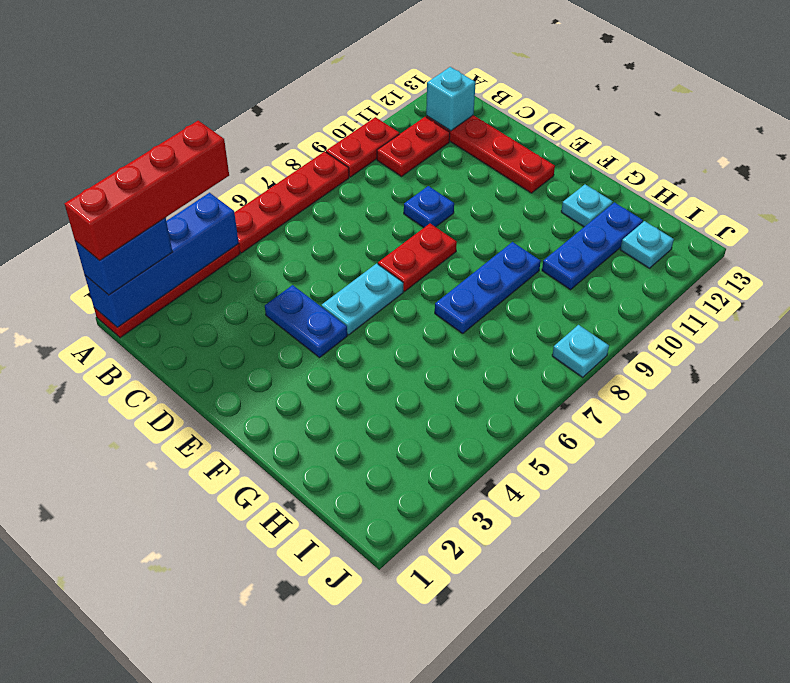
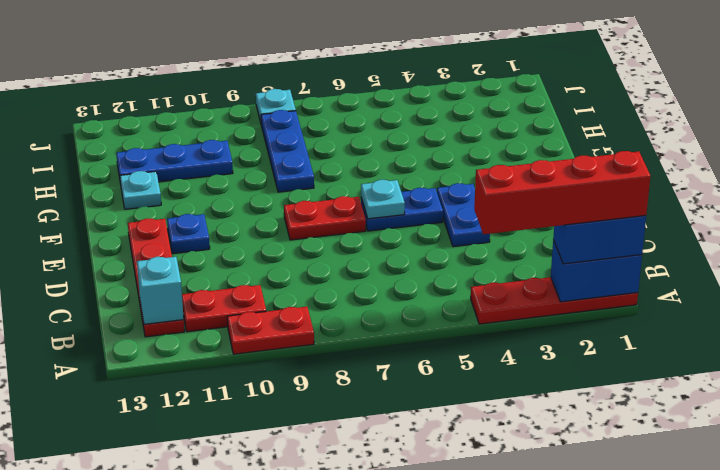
blue 1x4 brick [85,193,239,327] -> blue 1x2 brick [551,240,642,302]
red 1x4 plate [235,151,349,253] -> none
blue 1x1 plate [404,186,454,228] -> blue 1x1 plate moved to [167,214,210,254]
cyan 1x2 plate [322,264,403,335] -> blue 1x2 plate [361,188,443,231]
blue 1x3 plate [435,242,541,333] -> blue 1x3 plate turned to [261,110,314,192]
cyan 1x1 plate [620,221,674,268] -> cyan 1x1 plate moved to [361,180,405,219]

